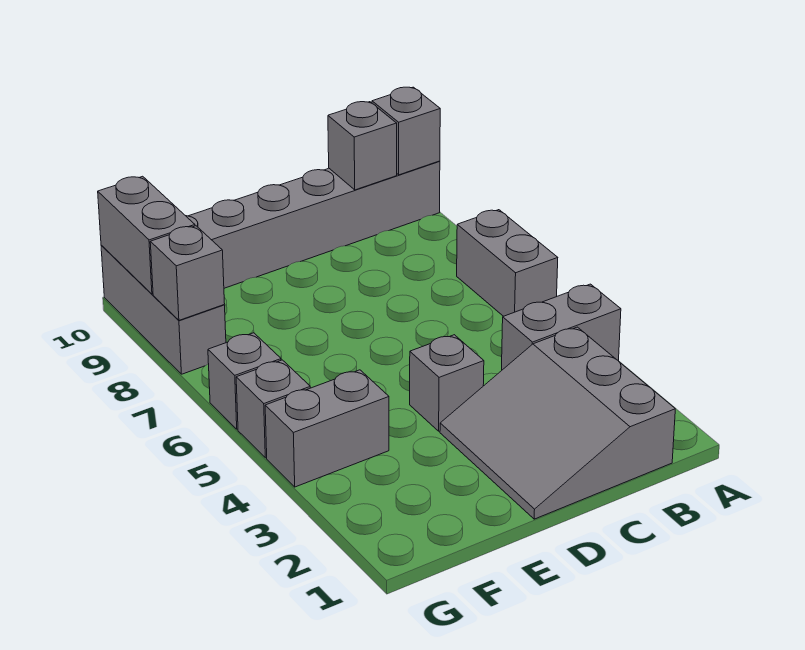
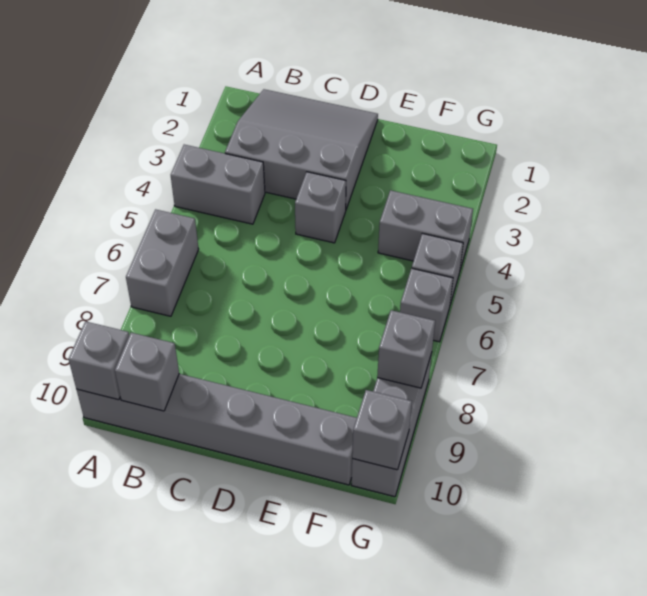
grey 3x3 slope [440,327,675,519] -> grey 3x3 slope turned to [225,89,378,209]
grey 1x2 brick [98,176,195,294] -> grey 1x1 brick [352,390,412,470]

